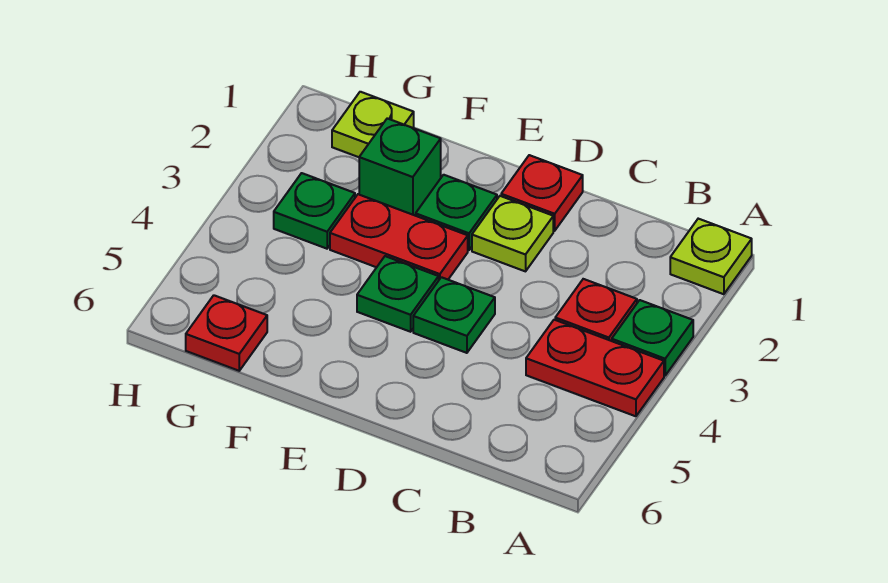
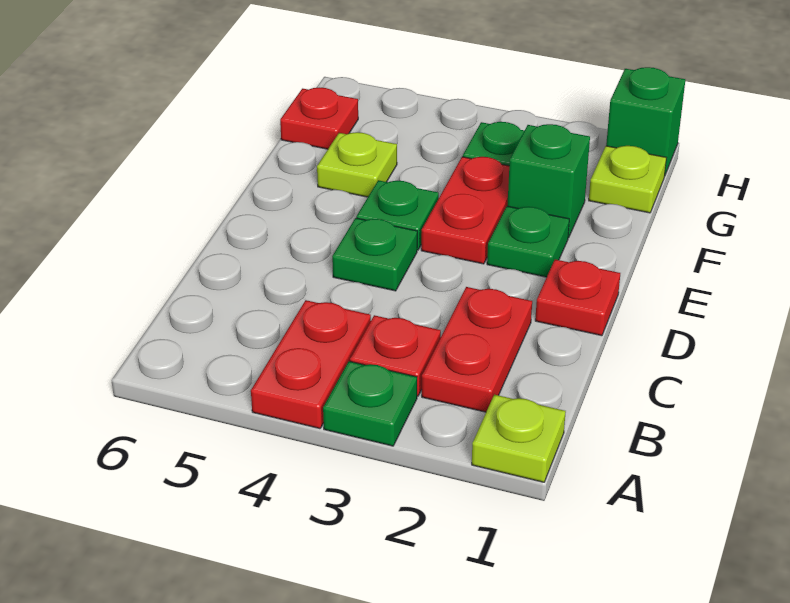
none -> red 1x2 plate [422,287,532,412]
lime 1x1 plate [472,196,553,271] -> lime 1x1 plate moved to [317,132,397,197]
none -> green 1x1 brick [606,67,685,176]

